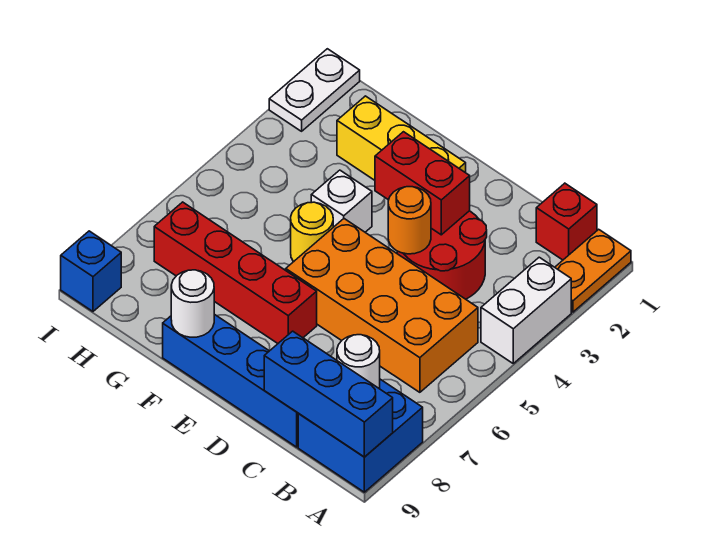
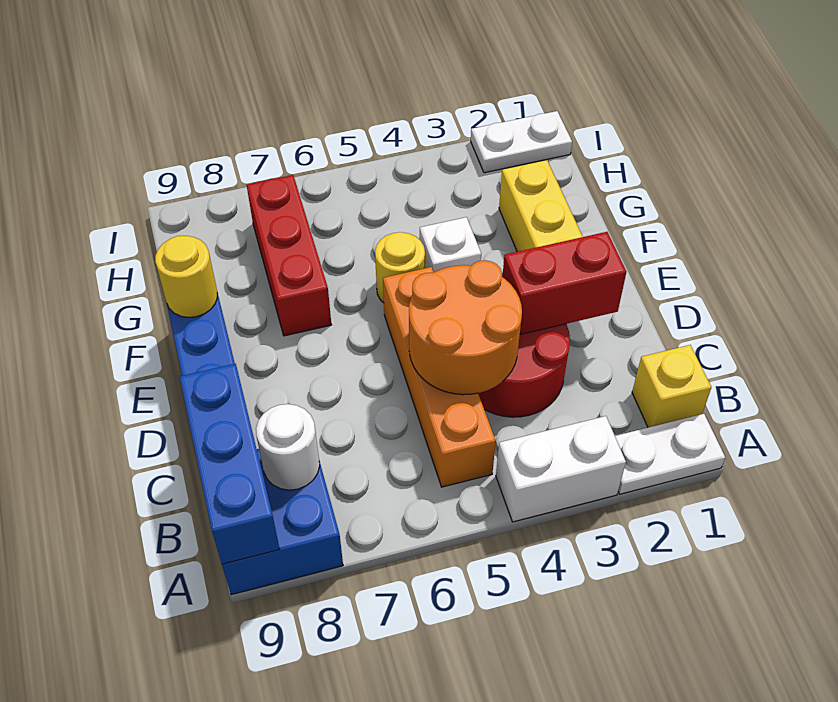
orange 1x2 plate [555,229,631,312] -> white 1x2 plate [615,414,725,494]
red 1x1 brick [536,183,597,260] -> yellow 1x1 brick [632,345,711,427]
orange 2x4 brick [286,219,478,392] -> orange 1x4 brick [383,267,496,487]
red 1x2 brick [375,132,470,235] -> red 1x2 brick turned to [502,232,626,334]
orange 1x1 round brick [388,187,431,254] -> orange 2x2 round brick [409,260,522,395]
red 1x4 brick [154,202,317,343] -> red 1x3 brick [247,175,331,336]
white 1x1 round brick [171,270,214,337] -> yellow 1x1 round brick [155,236,217,317]
blue 1x1 brick [61,231,121,311] -> none

